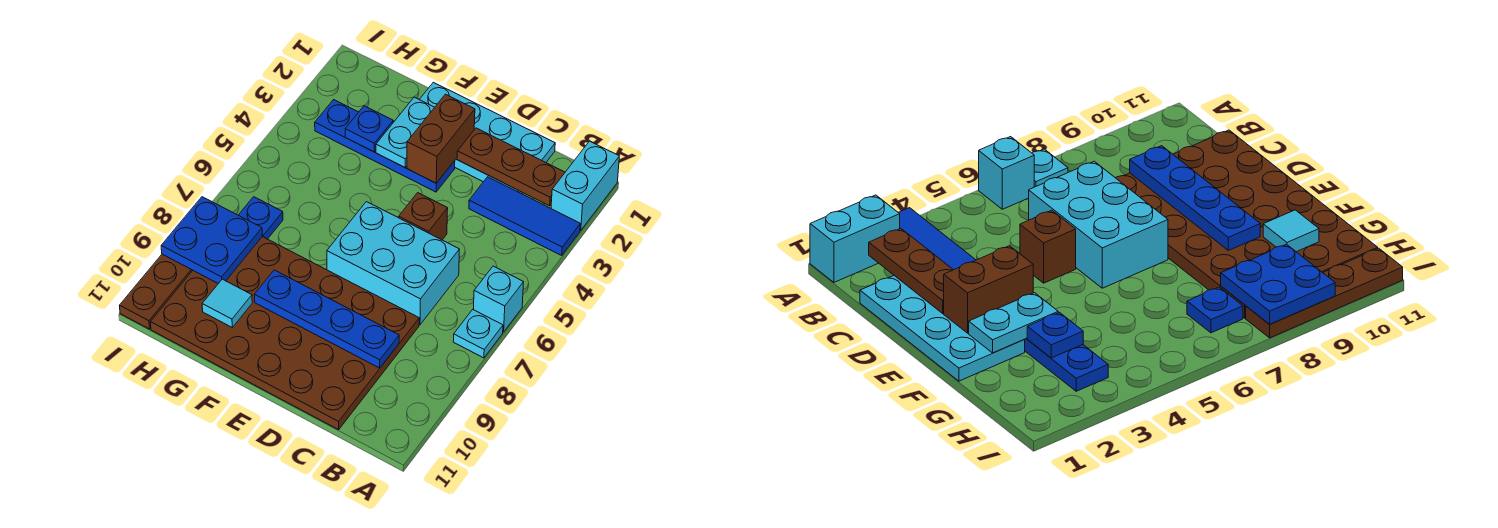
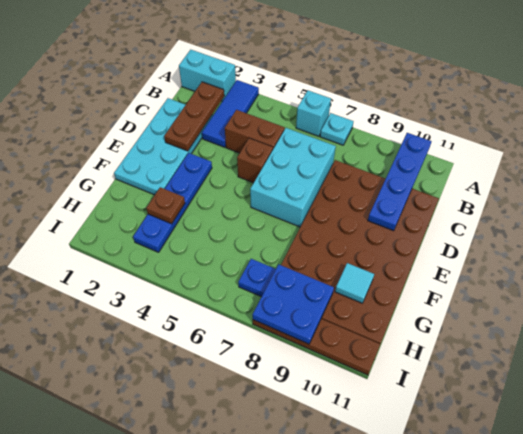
blue 1x4 plate [254,270,399,368] -> blue 1x4 plate moved to [368,133,432,231]
brown 1x2 brick [407,94,475,183] -> brown 1x2 brick moved to [225,110,285,153]
cyan 1x2 plate [376,97,435,167] -> none
blue 1x1 plate [345,106,393,152] -> brown 1x1 plate [146,187,185,224]

